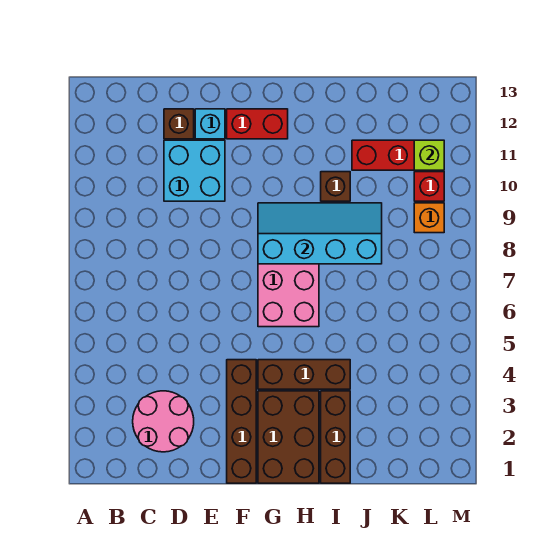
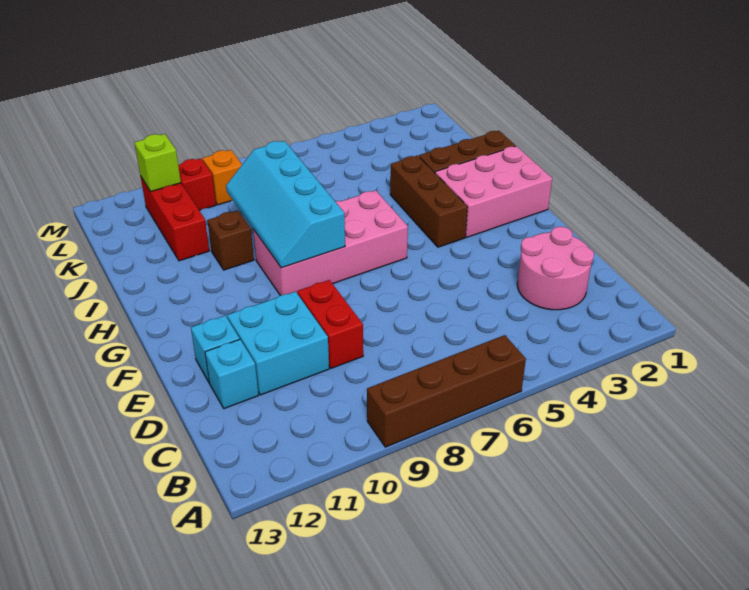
brown 1x1 brick [164,109,194,139] -> cyan 1x1 brick [205,339,259,409]
brown 1x4 brick [227,360,256,483] -> brown 1x4 brick moved to [367,335,526,447]
red 1x2 brick [227,109,288,139] -> red 1x2 brick moved to [297,280,363,368]
brown 2x3 brick [258,391,319,483] -> pink 2x3 brick [435,146,552,237]

